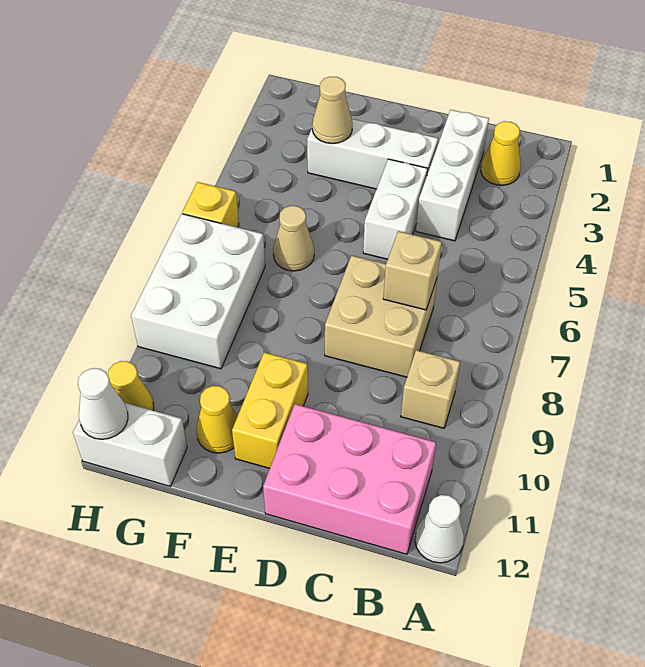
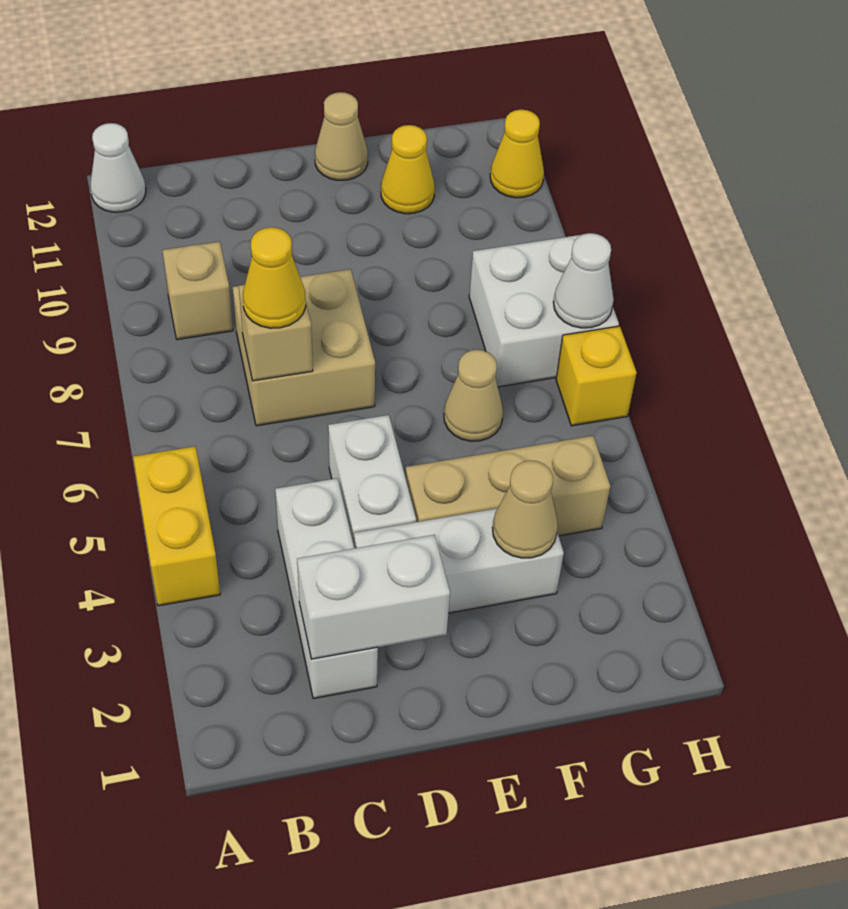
yellow 1x1 cone [481,121,521,185] -> yellow 1x1 cone moved to [243,227,306,328]
pink 2x3 brick [263,404,436,554] -> none
none -> tan 1x3 brick [405,436,610,536]
yellow 1x2 brick [232,352,308,468] -> yellow 1x2 brick moved to [133,446,220,606]
none -> tan 1x1 cone [315,92,368,180]
white 2x3 brick [131,214,265,369] -> white 2x2 brick [469,235,619,387]
white 1x2 brick [73,403,187,486] -> white 1x2 brick moved to [297,535,450,659]
white 1x1 cone [78,368,128,439] -> white 1x1 cone moved to [554,233,614,328]

